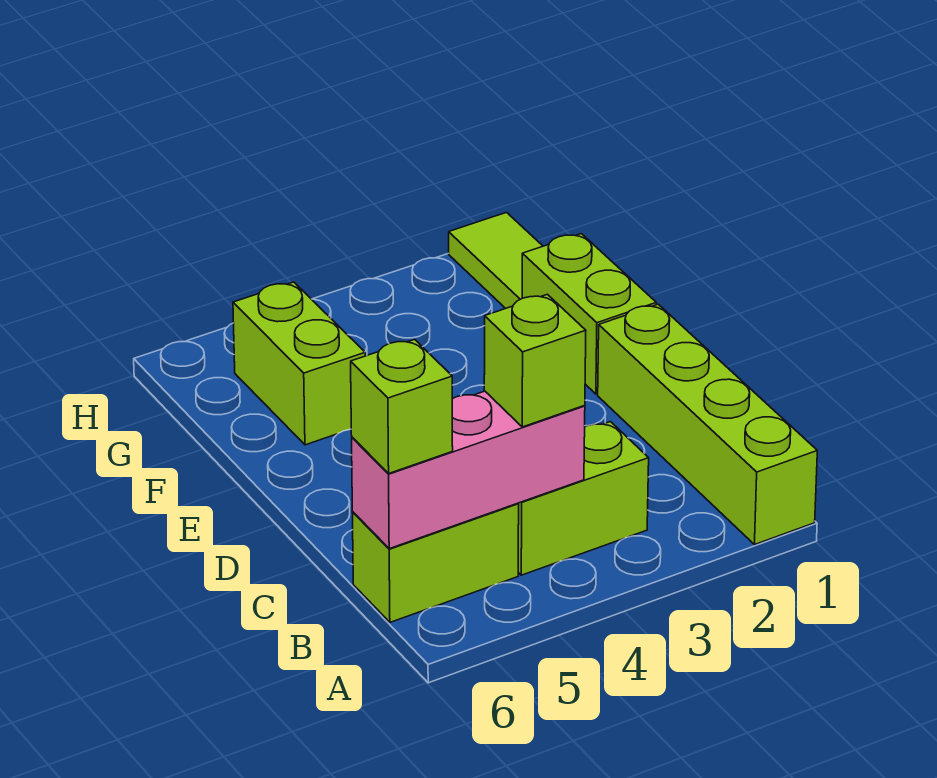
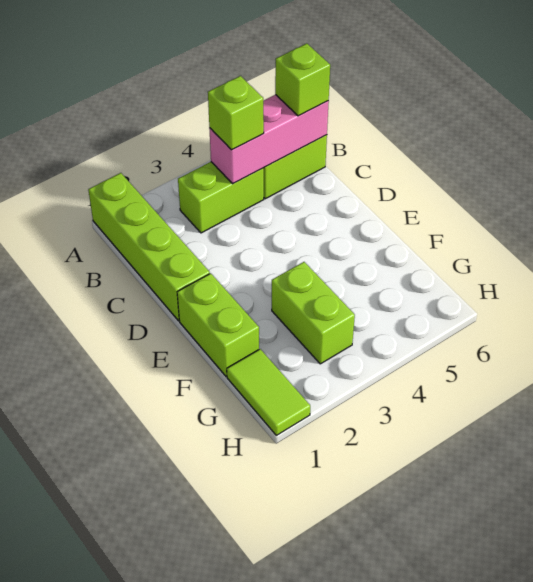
lime 1x2 brick [233,282,365,445] -> lime 1x2 brick moved to [272,262,355,364]

